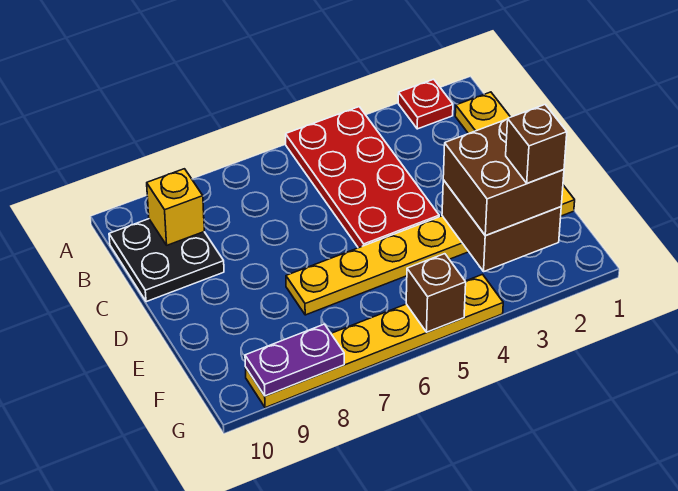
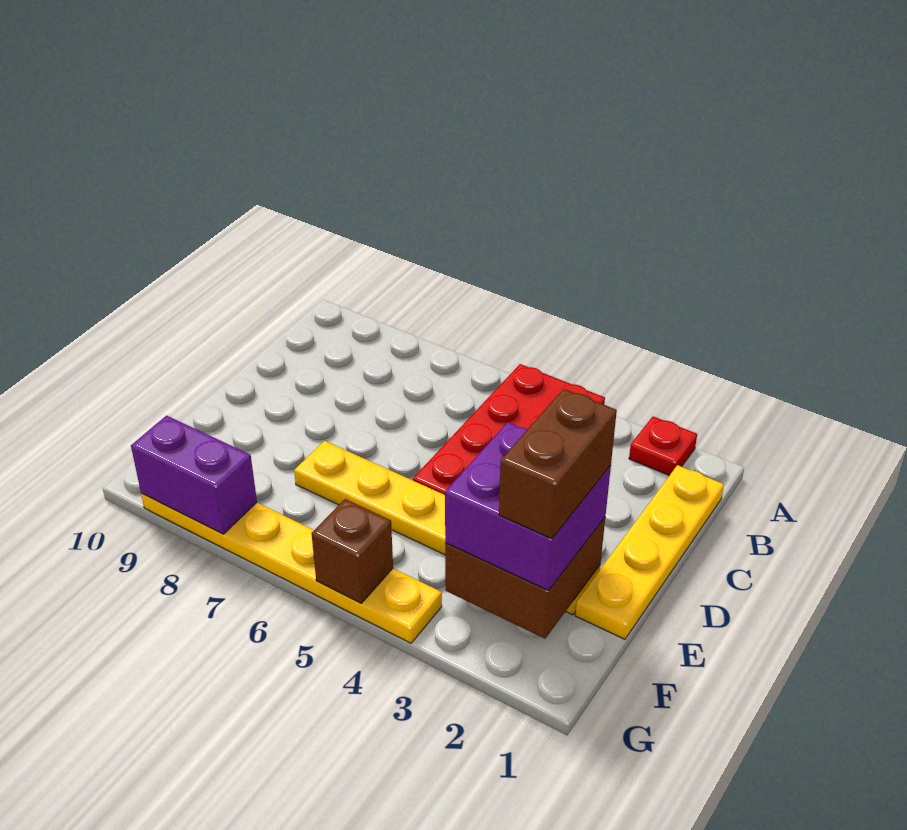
black 2x2 plate [109,219,224,302] -> none
yellow 1x1 brick [147,169,204,245] -> none
brown 2x2 brick [443,119,564,236] -> purple 2x2 brick [445,422,611,591]
brown 1x1 brick [506,105,567,183] -> brown 1x2 brick [499,389,617,539]
purple 1x2 plate [245,324,344,396] -> purple 1x2 brick [131,416,257,534]

